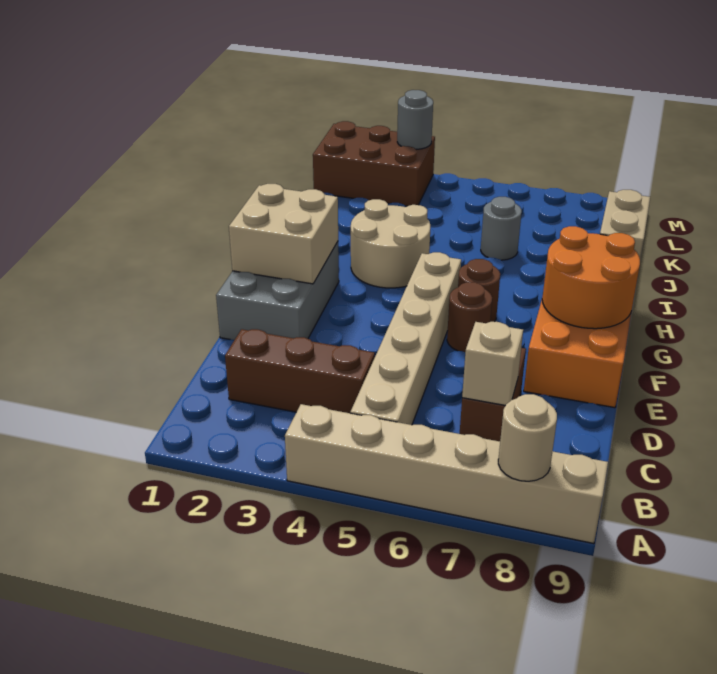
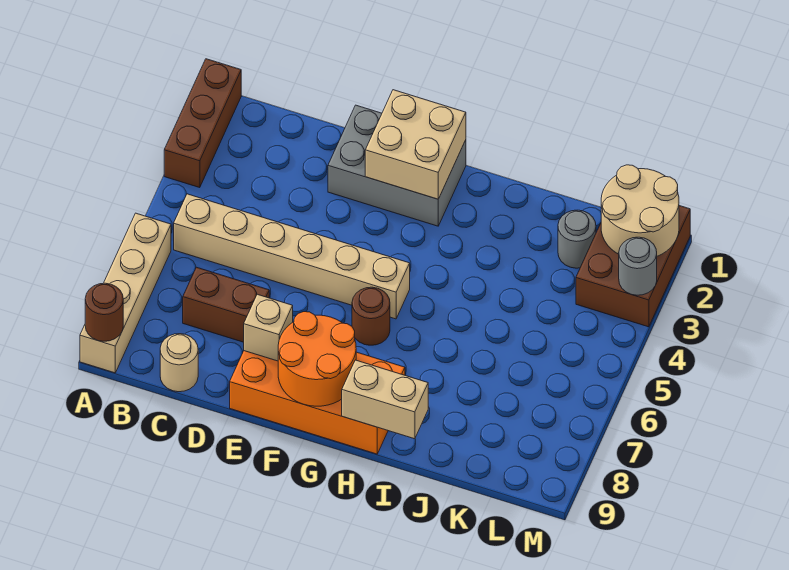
tan 1x6 brick [285,404,608,544] -> tan 1x4 brick [80,213,171,373]
tan 1x1 round brick [498,394,557,481] -> tan 1x1 round brick moved to [160,334,198,392]
brown 1x3 brick [225,329,375,413] -> brown 1x3 brick moved to [164,59,241,188]
tan 1x1 brick [462,322,523,405] -> tan 1x1 brick moved to [244,294,293,361]
brown 1x1 round brick [447,282,492,352] -> brown 1x1 round brick moved to [85,283,123,341]
tan 2x2 round brick [351,199,430,288] -> tan 2x2 round brick moved to [601,165,679,256]
grey 1x1 round brick [481,197,522,260] -> grey 1x1 round brick moved to [558,210,596,268]

